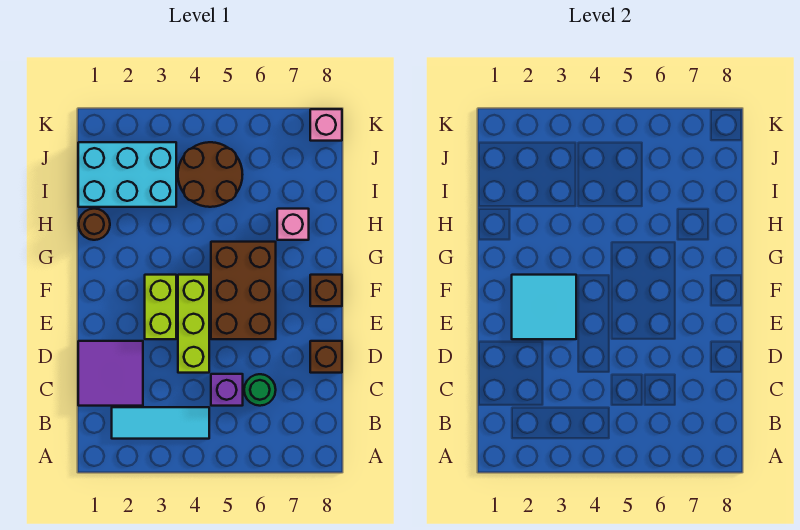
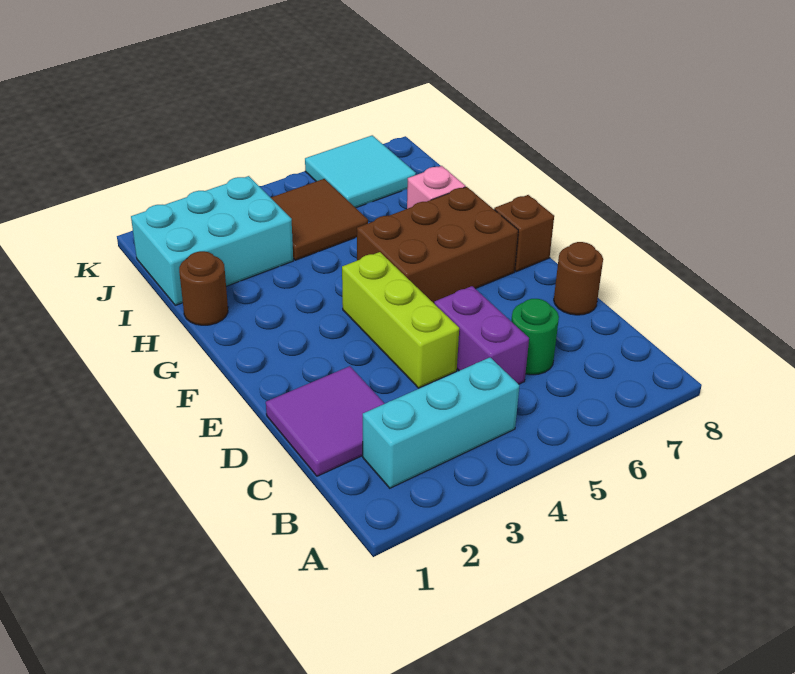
cyan 1x3 tile [112,407,209,439] -> cyan 1x3 brick [363,358,519,488]
purple 1x1 brick [211,374,243,406] -> purple 1x2 brick [434,286,529,384]
brown 1x1 brick [310,341,342,373] -> brown 1x1 round brick [554,242,603,315]
cyan 2x2 tile [512,275,576,339] -> cyan 2x2 tile moved to [305,135,416,208]
lime 1x2 brick [145,275,176,339] -> none
brown 2x3 brick [211,242,276,339] -> brown 2x3 brick turned to [357,187,518,303]
brown 2x2 round brick [178,142,243,207] -> brown 2x2 tile [271,179,368,260]
pink 1x1 brick [310,109,342,141] -> none

